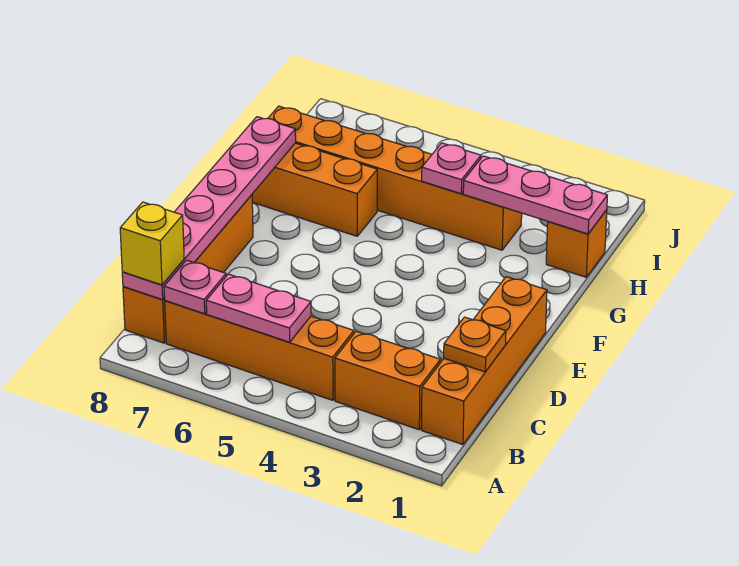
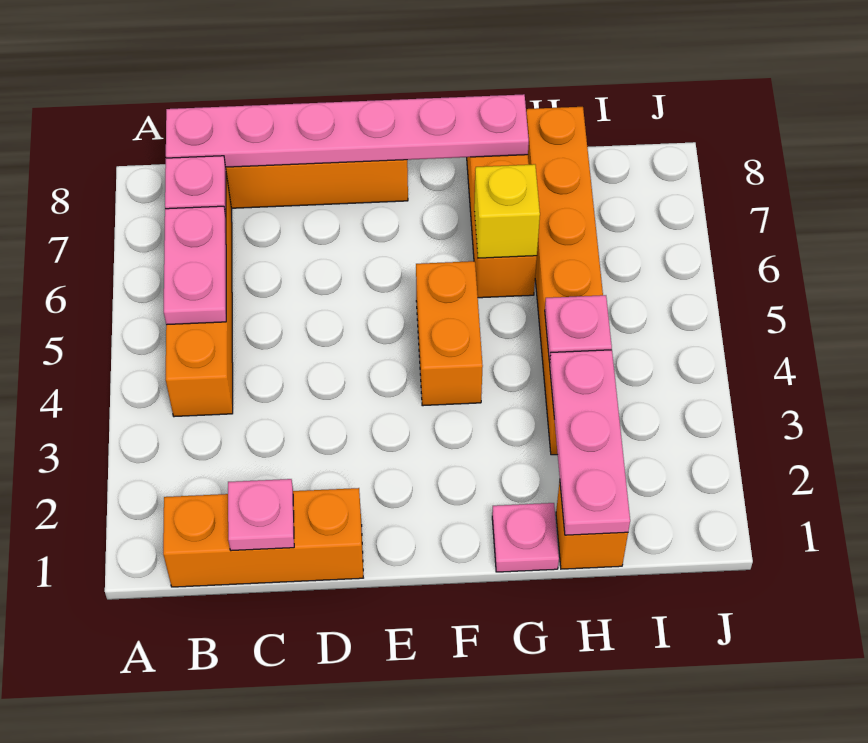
orange 1x4 brick [421,277,547,445] -> orange 1x3 brick [163,488,363,587]
orange 1x2 brick [335,331,441,430] -> orange 1x2 brick moved to [416,261,483,406]
yellow 1x1 brick [120,202,184,285] -> yellow 1x1 brick moved to [474,164,540,258]
orange 1x1 plate [444,317,506,372] -> pink 1x1 plate [228,479,294,551]
none -> pink 1x1 plate [492,503,559,572]

